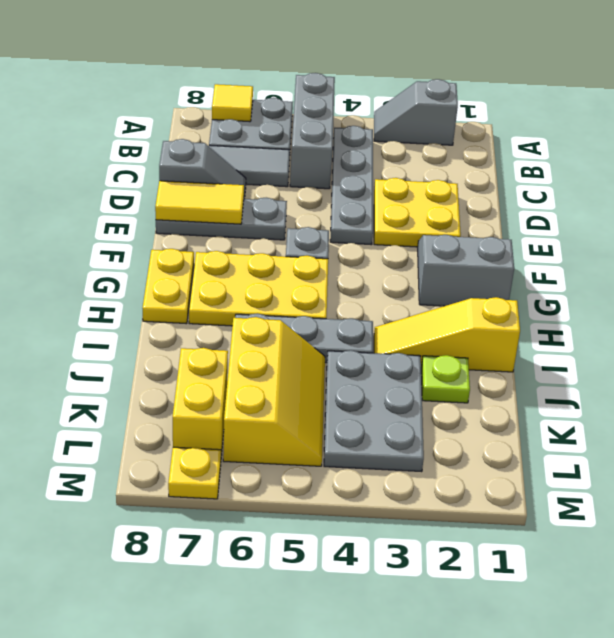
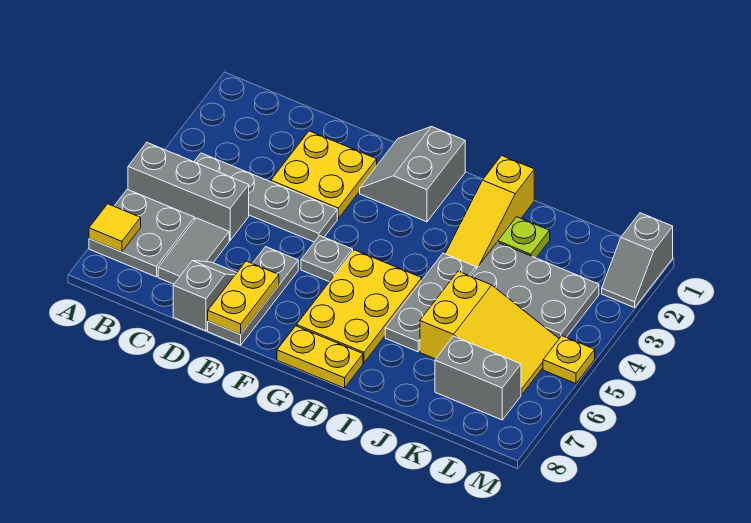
grey 1x2 slope [374,79,458,145] -> grey 1x2 slope moved to [602,213,673,308]
yellow 1x2 tile [155,181,244,224] -> yellow 1x2 plate [208,261,279,334]
yellow 2x3 slope [223,317,325,466] -> yellow 2x3 slope turned to [420,271,559,395]
yellow 1x2 brick [173,348,228,456] -> grey 1x2 brick [435,336,521,420]
yellow 1x1 plate [168,447,221,499] -> yellow 1x1 plate moved to [543,336,595,384]

